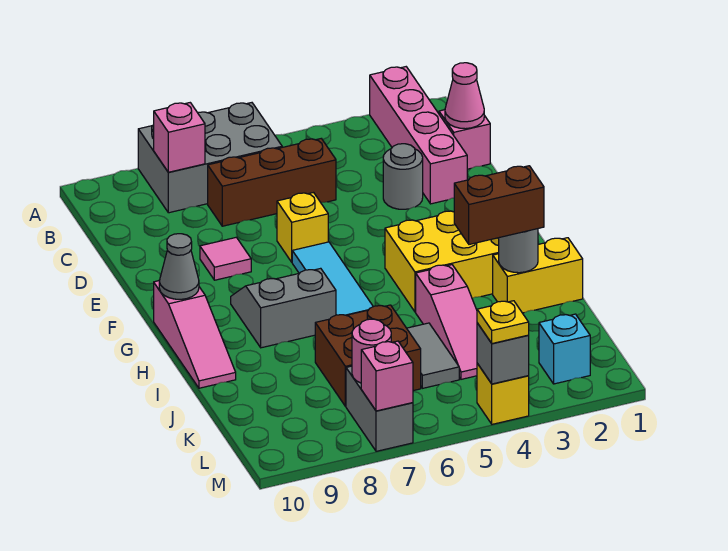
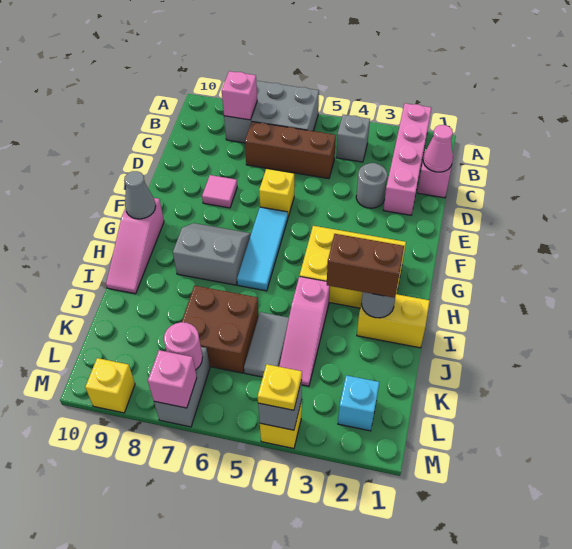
none -> grey 1x1 brick [336,115,370,162]
none -> yellow 1x1 brick [85,358,135,413]

